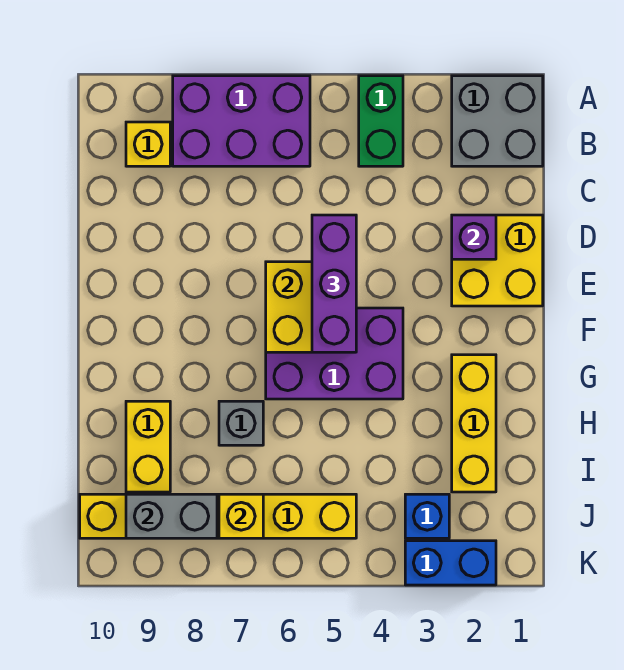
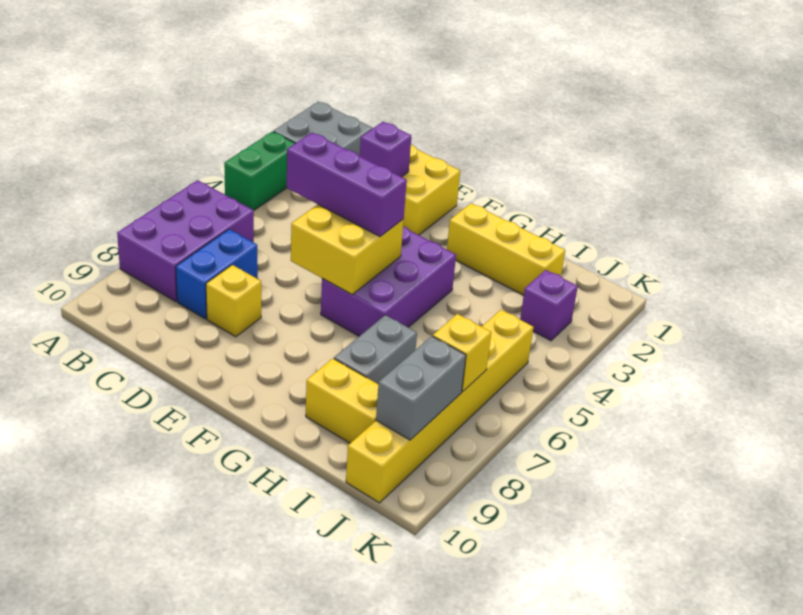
green 1x2 brick [359,76,403,166] -> green 1x2 brick turned to [224,132,295,210]
yellow 1x1 brick [126,122,170,166] -> yellow 1x1 brick moved to [206,265,261,337]
grey 1x1 brick [219,401,263,445] -> grey 1x2 brick [334,315,417,384]
blue 1x1 brick [405,494,449,538] -> purple 1x1 brick [520,270,578,341]
blue 1x2 brick [405,541,496,585] -> blue 1x2 brick moved to [176,229,258,319]

